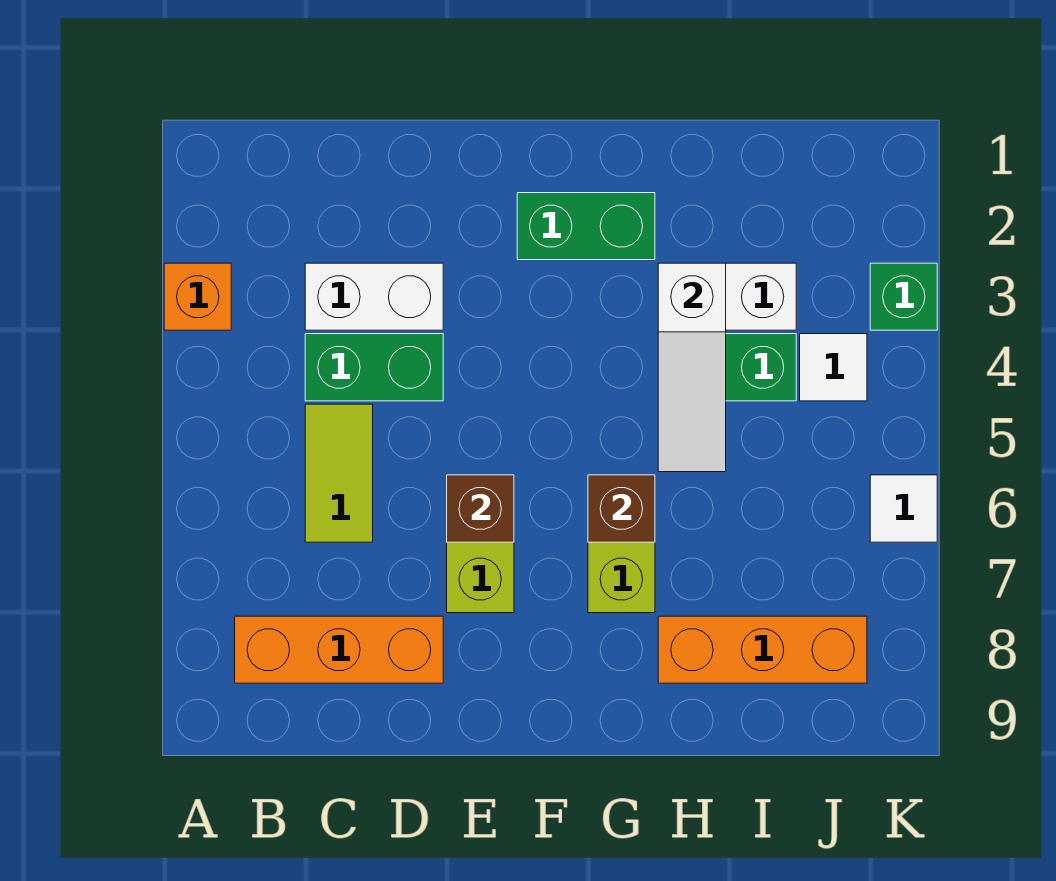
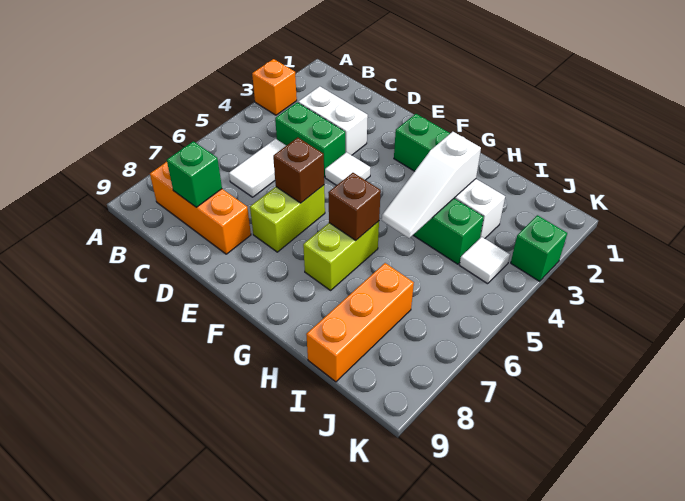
lime 1x2 tile [305,404,373,542] -> white 1x2 tile [229,139,286,197]
none -> green 1x1 brick [167,141,222,207]
orange 1x3 brick [658,616,867,683] -> orange 1x3 brick turned to [306,263,414,382]
white 1x1 tile [870,475,937,542] -> white 1x1 tile moved to [325,152,370,185]

